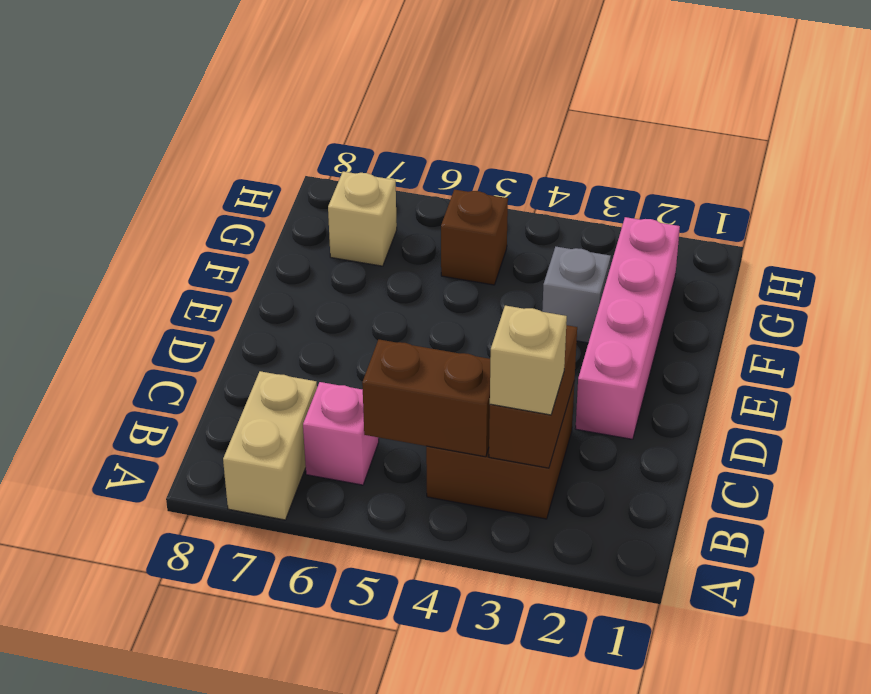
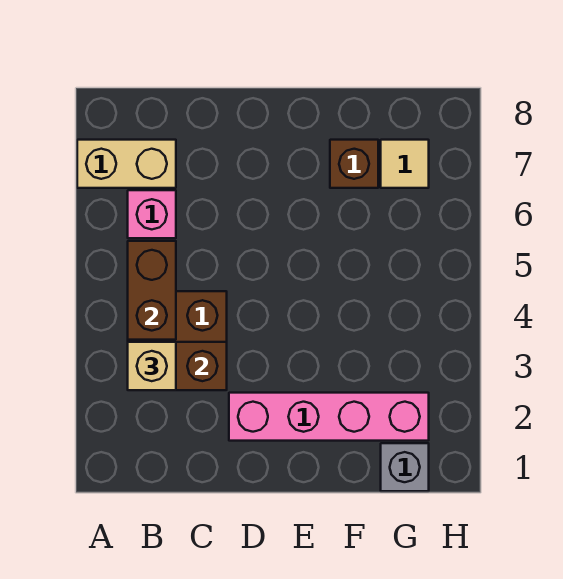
grey 1x1 brick [542,247,611,343] -> grey 1x1 brick moved to [381,443,429,491]
brown 1x1 brick [441,190,508,285] -> brown 1x1 brick moved to [330,140,378,188]
tan 1x1 brick [328,172,397,266] -> tan 1x1 tile [381,140,429,188]

